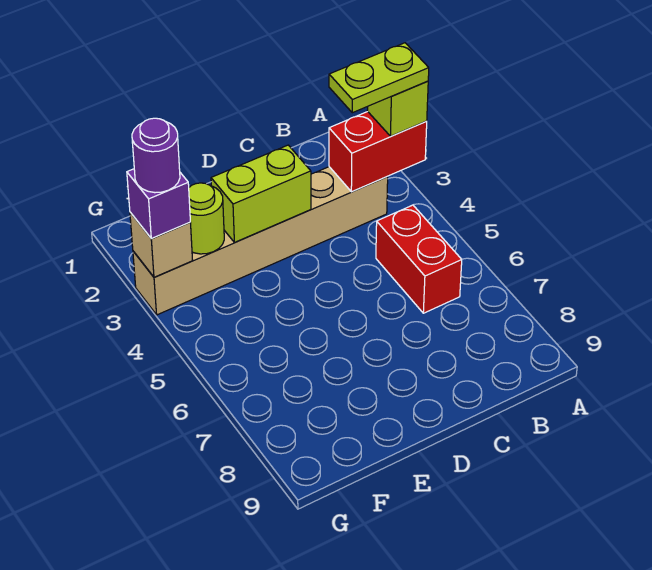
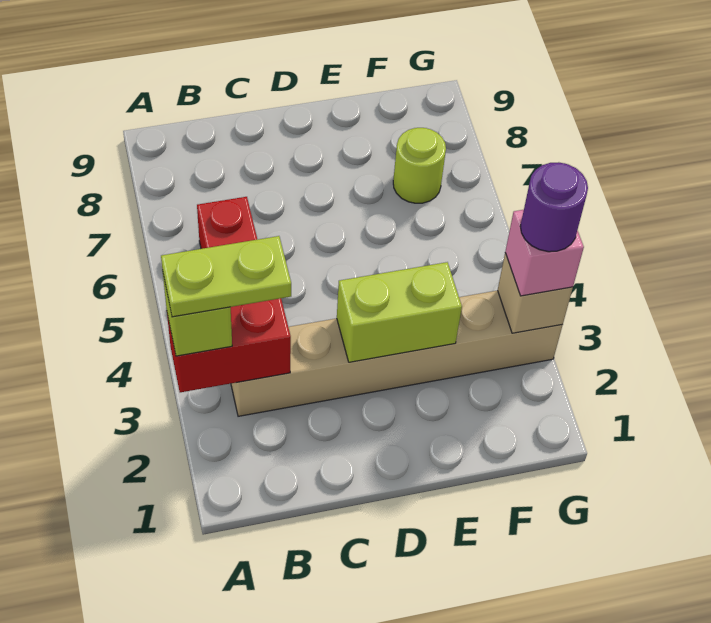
lime 1x1 round brick [189,183,224,254] -> lime 1x1 round brick moved to [393,128,446,203]
purple 1x1 brick [127,169,190,238] -> pink 1x1 brick [505,210,584,296]

